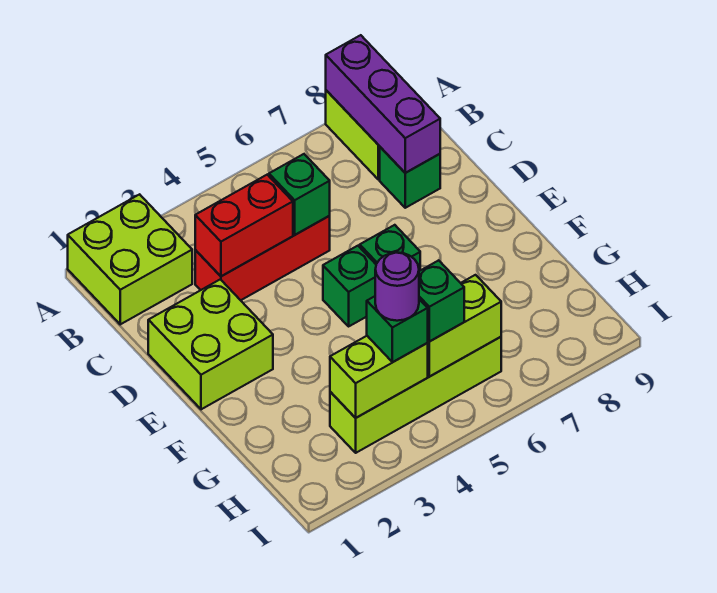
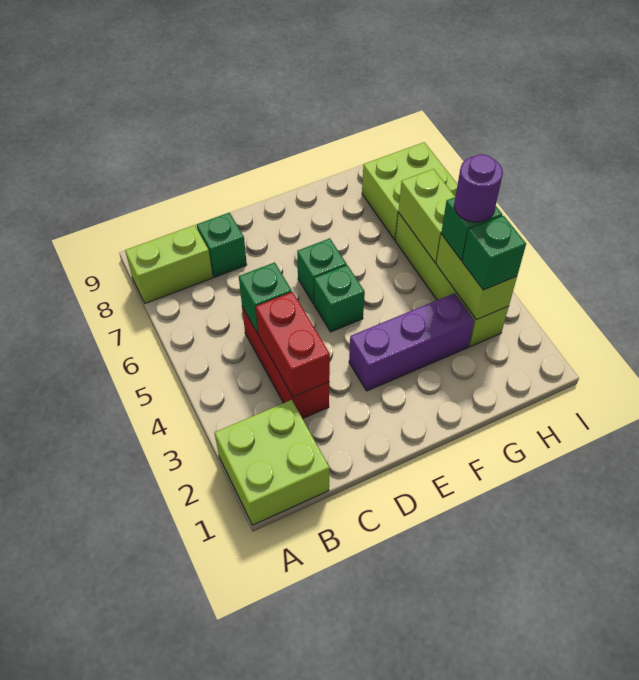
purple 1x3 brick [326,35,440,173] -> purple 1x3 brick moved to [349,293,474,391]
lime 2x2 brick [148,279,273,409] -> lime 2x2 brick moved to [362,142,458,240]
green 1x1 brick [419,260,464,341] -> green 1x1 brick moved to [462,216,526,290]

